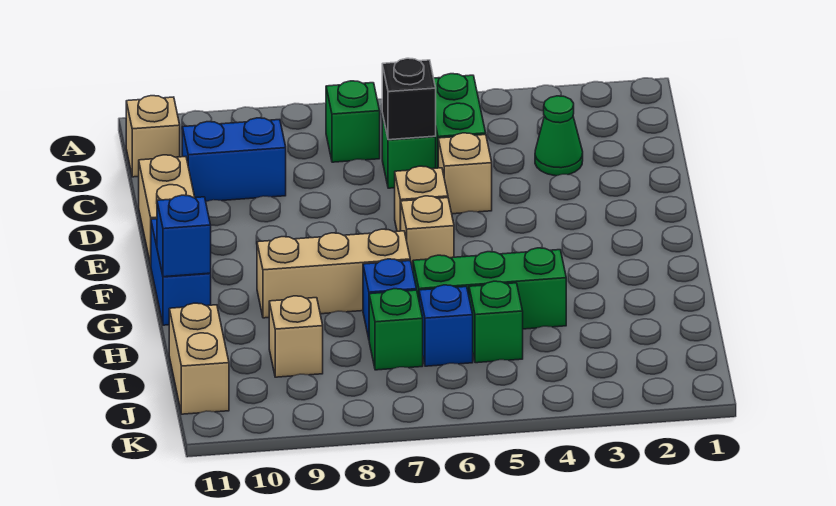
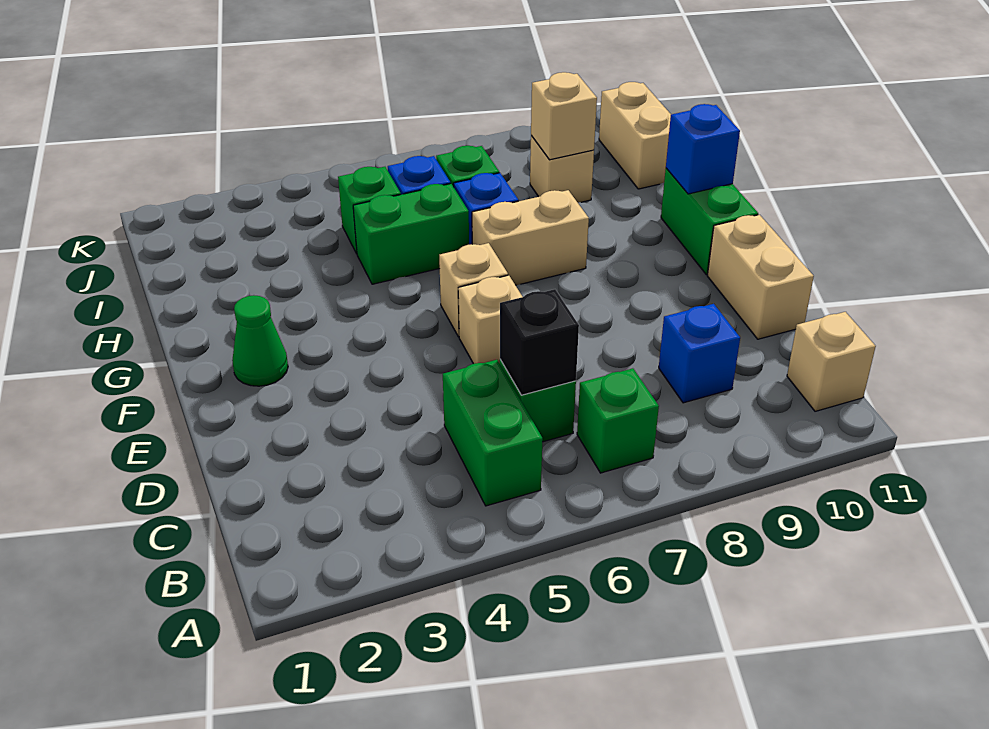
green 1x1 cone [535,96,583,176] -> green 1x1 cone moved to [232,295,288,386]
blue 1x2 brick [182,118,286,201] -> blue 1x1 brick [659,304,740,403]
tan 1x1 brick [438,133,492,214] -> tan 1x1 brick moved to [531,72,597,160]
blue 1x2 brick [151,219,211,325] -> green 1x2 brick [661,168,758,275]
tan 1x3 brick [257,229,410,318] -> tan 1x2 brick [472,190,589,285]
green 1x3 brick [413,248,566,329] -> green 1x2 brick [353,184,469,284]

